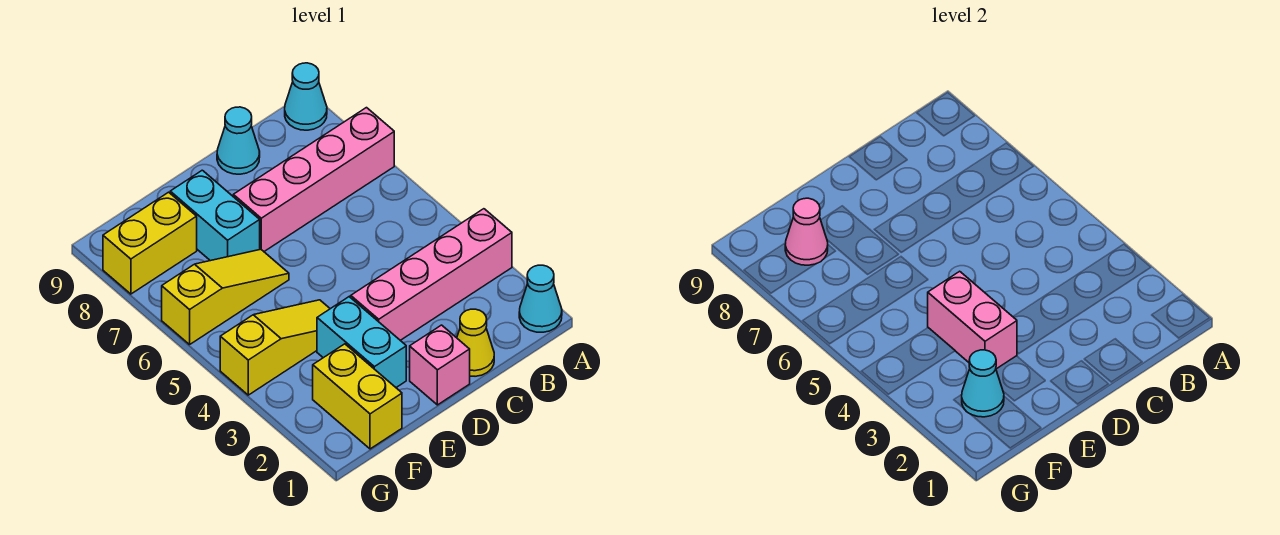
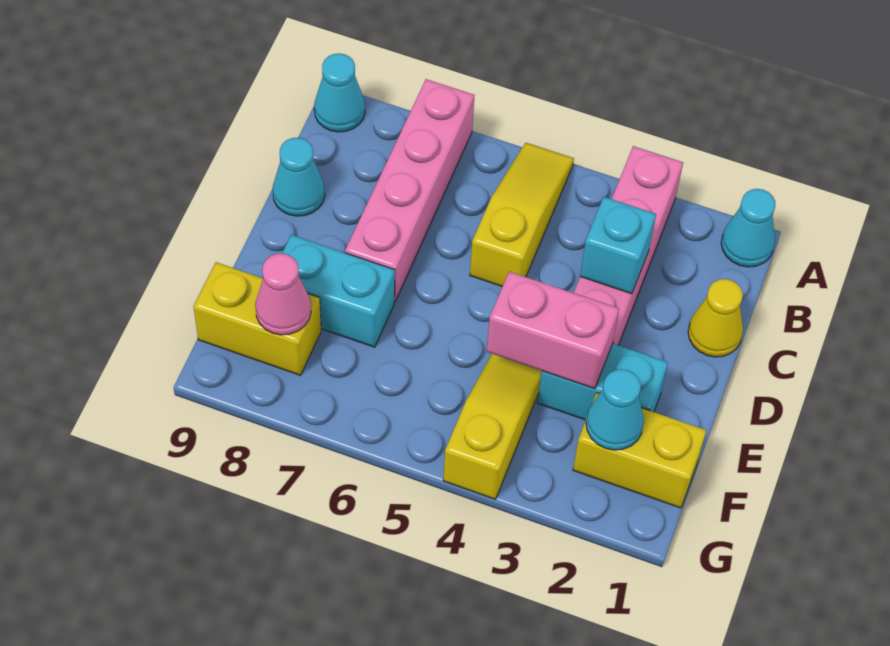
none -> cyan 1x1 brick [580,197,656,294]
pink 1x1 brick [410,325,470,405] -> none
yellow 1x3 slope [162,249,289,345] -> yellow 1x3 slope moved to [470,143,574,287]
yellow 1x2 brick [103,192,197,294] -> yellow 1x2 brick turned to [193,262,321,375]

